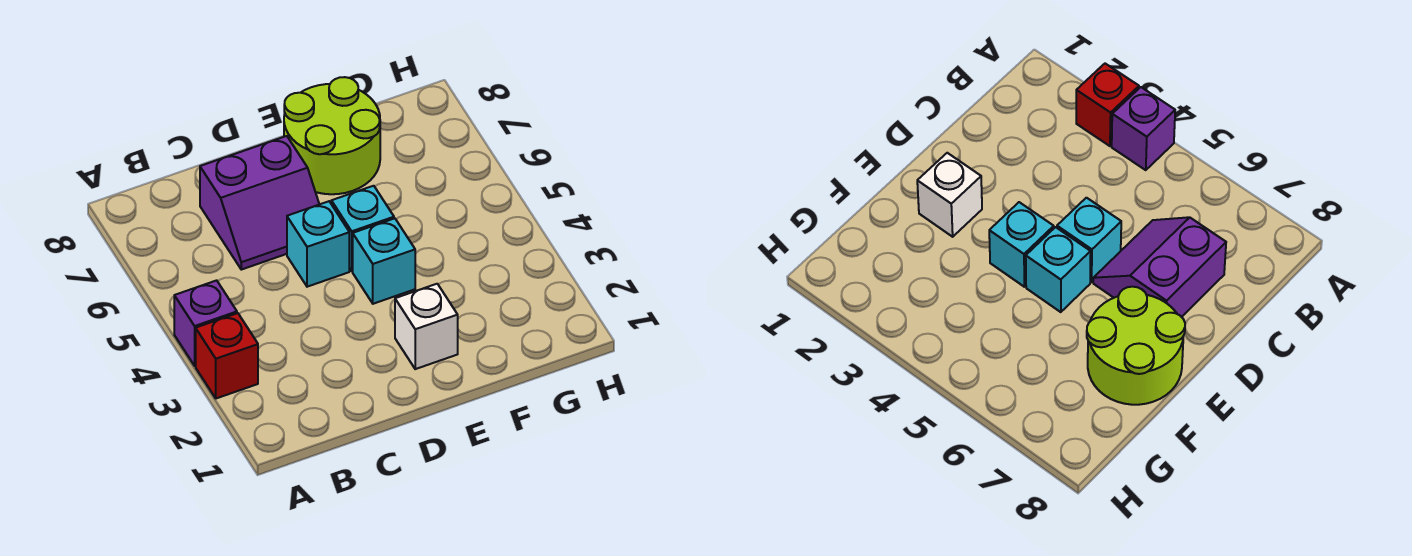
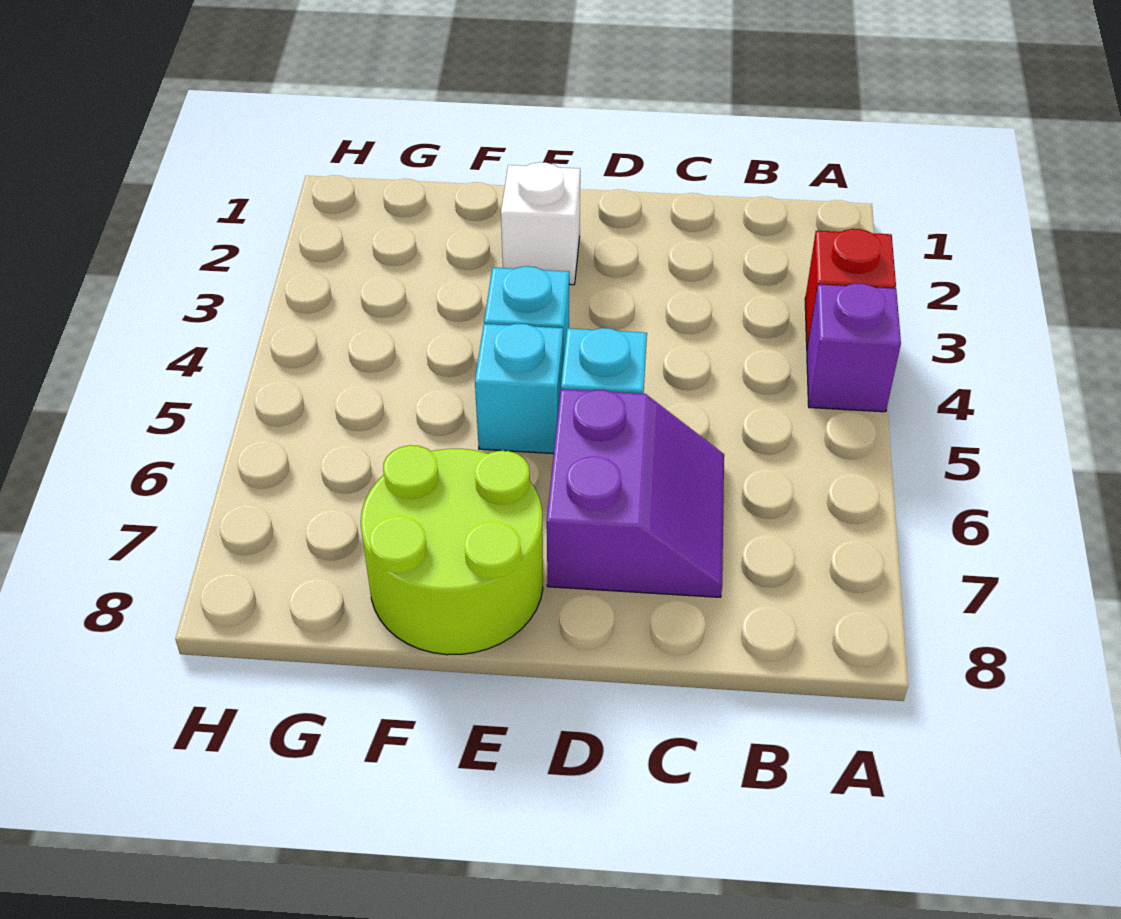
purple 2x2 slope [200,136,319,270] -> purple 2x2 slope turned to [547,389,724,597]

